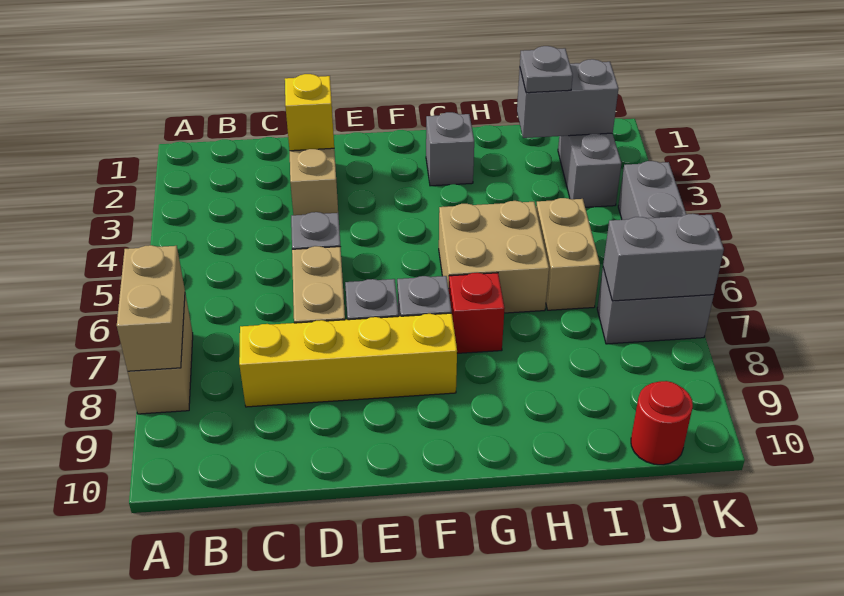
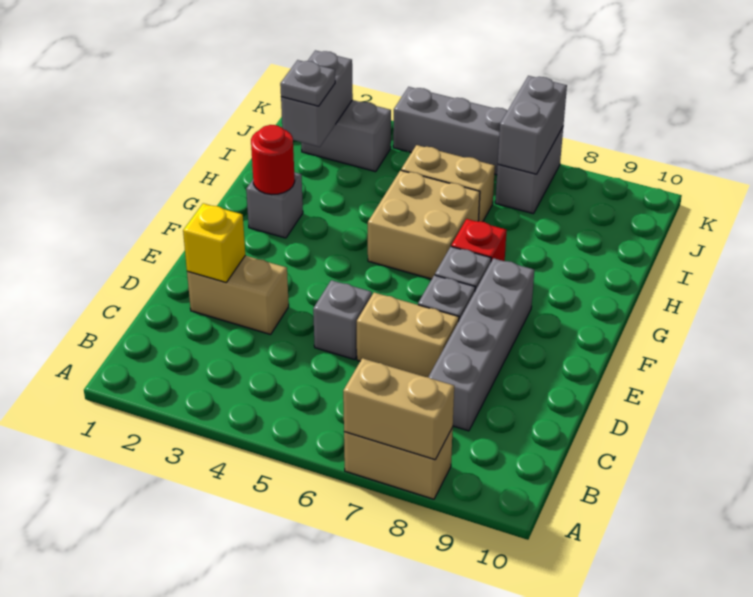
yellow 1x4 brick [239,313,457,407] -> grey 1x4 brick [429,258,534,431]
red 1x1 round brick [631,381,693,465] -> red 1x1 round brick moved to [251,125,295,195]

